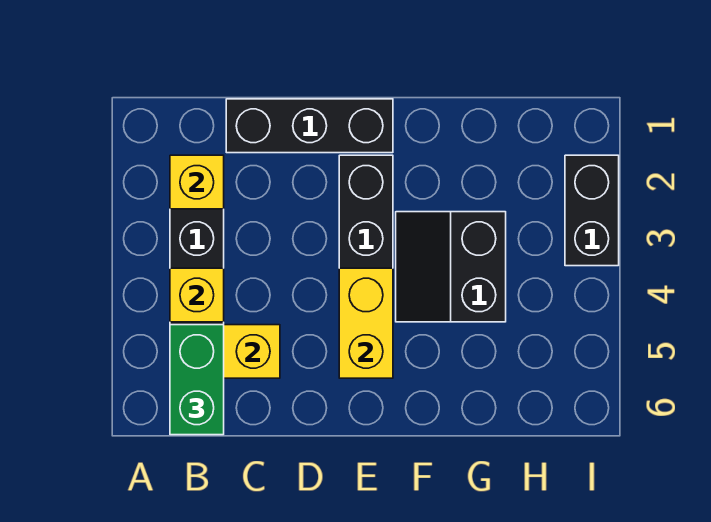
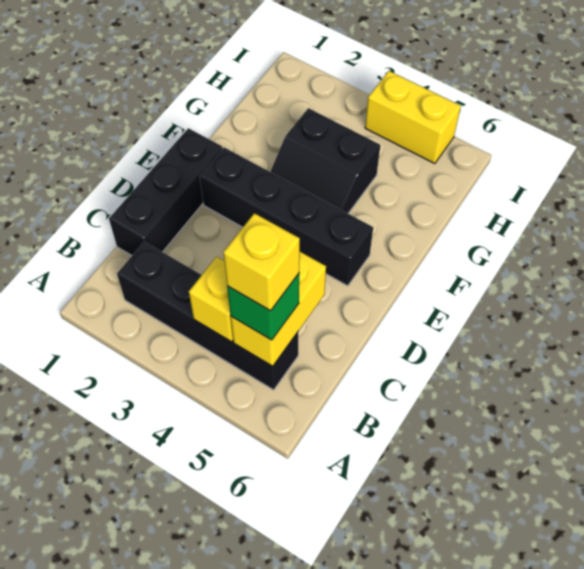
yellow 1x1 brick [170,155,224,209] -> yellow 1x1 brick moved to [223,213,300,311]
green 1x2 brick [170,325,224,435] -> green 1x1 brick [227,274,299,340]
yellow 1x2 brick [339,268,393,378] -> yellow 1x2 brick moved to [365,71,461,164]
black 1x2 brick [565,155,619,266] -> none

